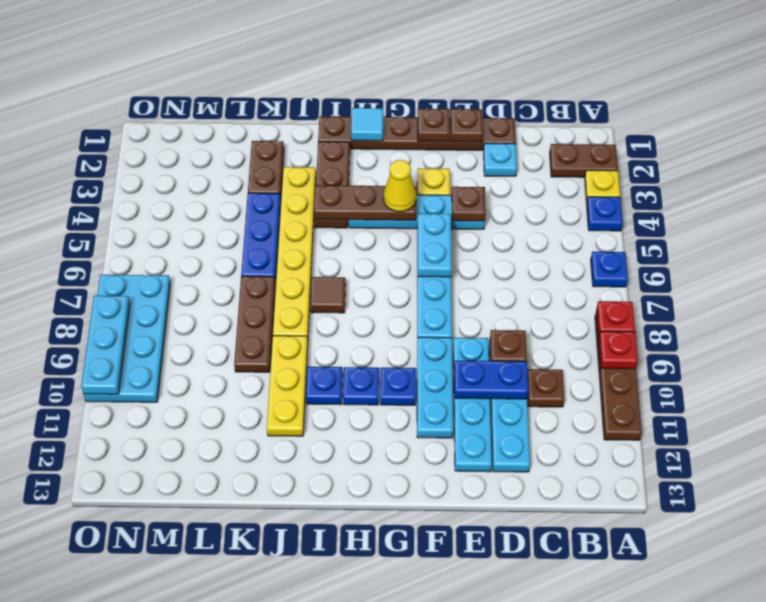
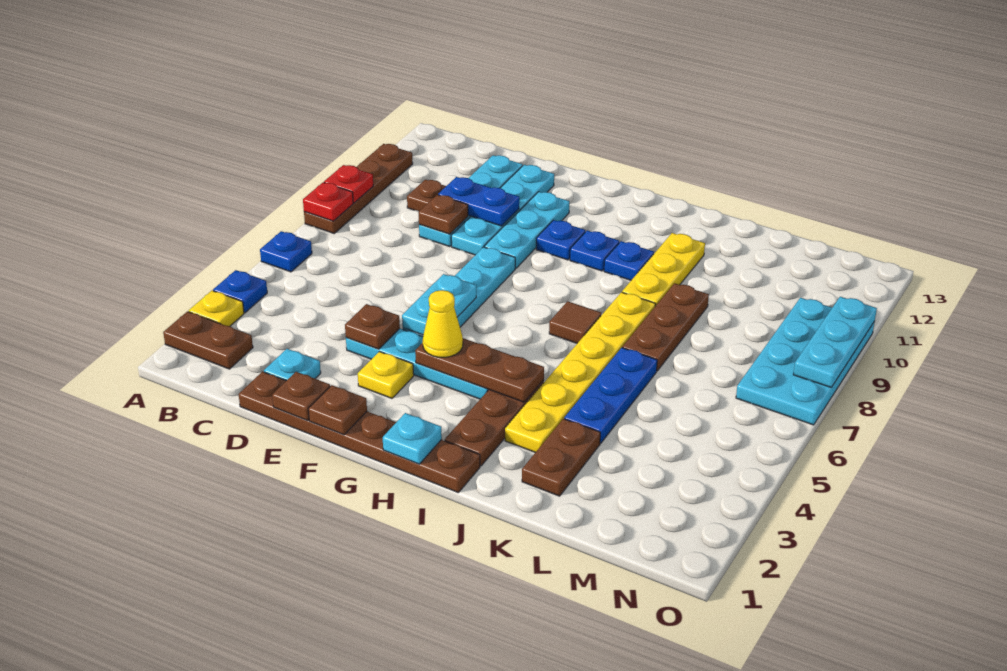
cyan 1x1 tile [351,108,383,141] -> cyan 1x1 plate [383,413,442,464]

